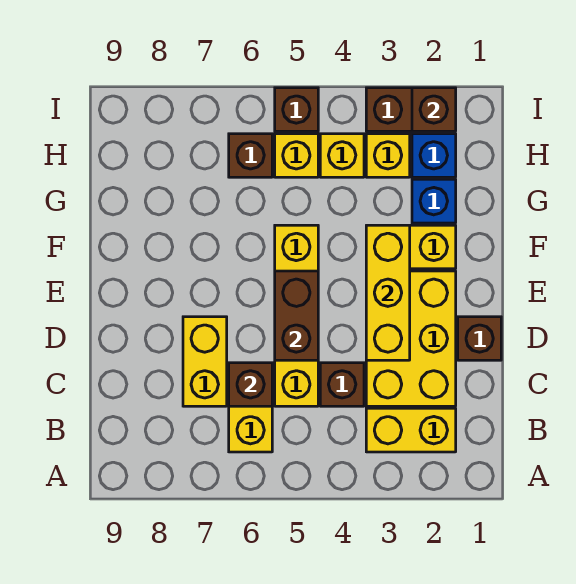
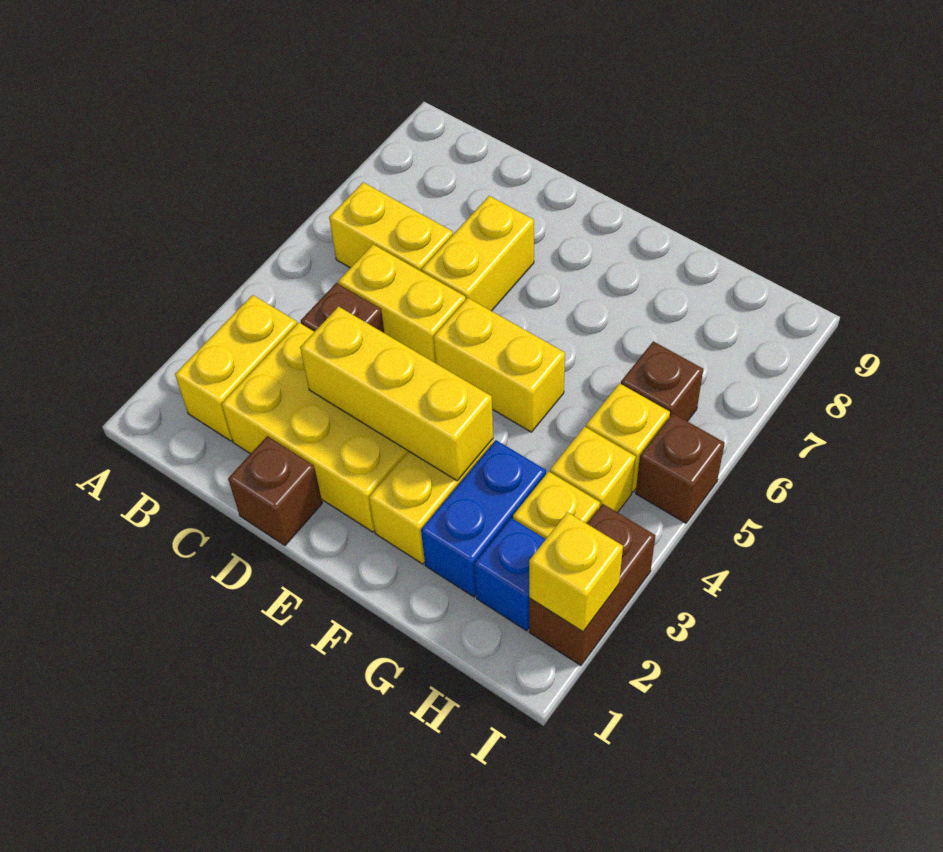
brown 1x1 brick [229,363,272,406] -> none
yellow 1x2 brick [183,317,227,406] -> yellow 1x2 brick turned to [422,196,534,311]
brown 1x2 brick [275,271,318,360] -> none
blue 1x1 brick [412,179,456,223] -> blue 1x2 brick [421,440,546,597]
brown 1x1 brick [412,88,456,131] -> yellow 1x1 brick [529,512,623,632]

